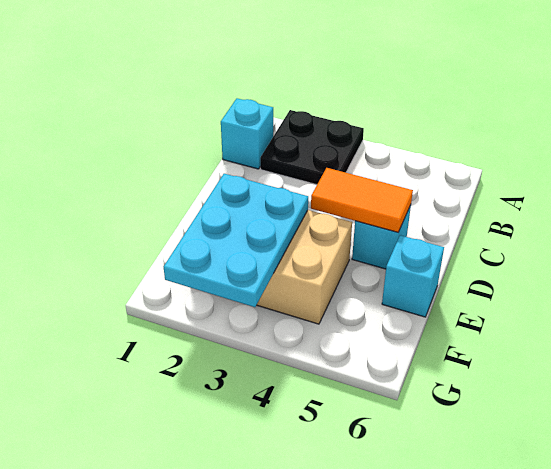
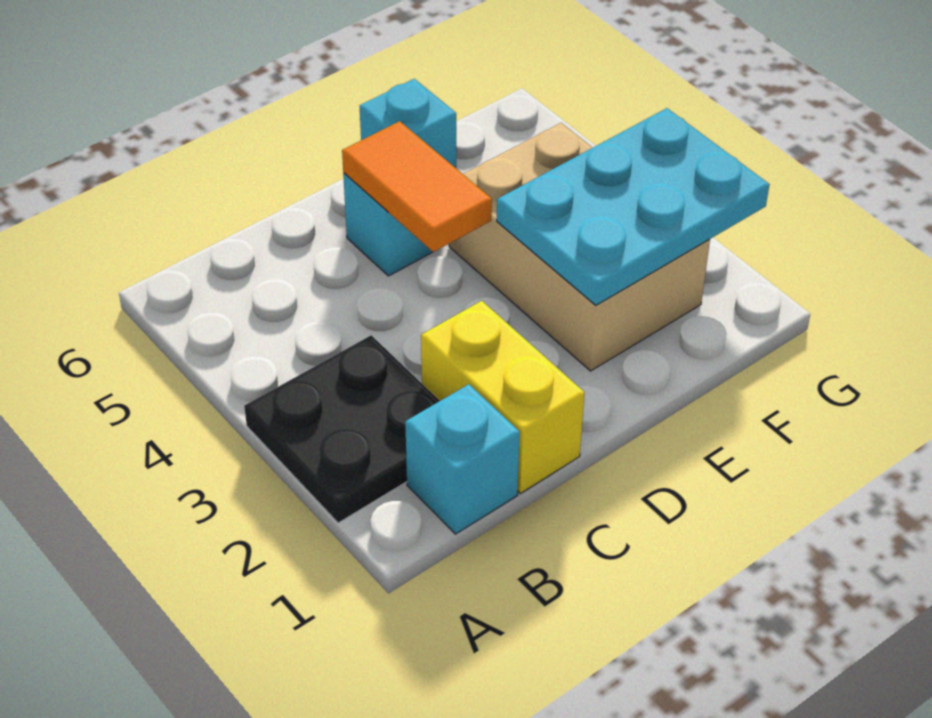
none -> yellow 1x2 brick [421,301,585,493]

